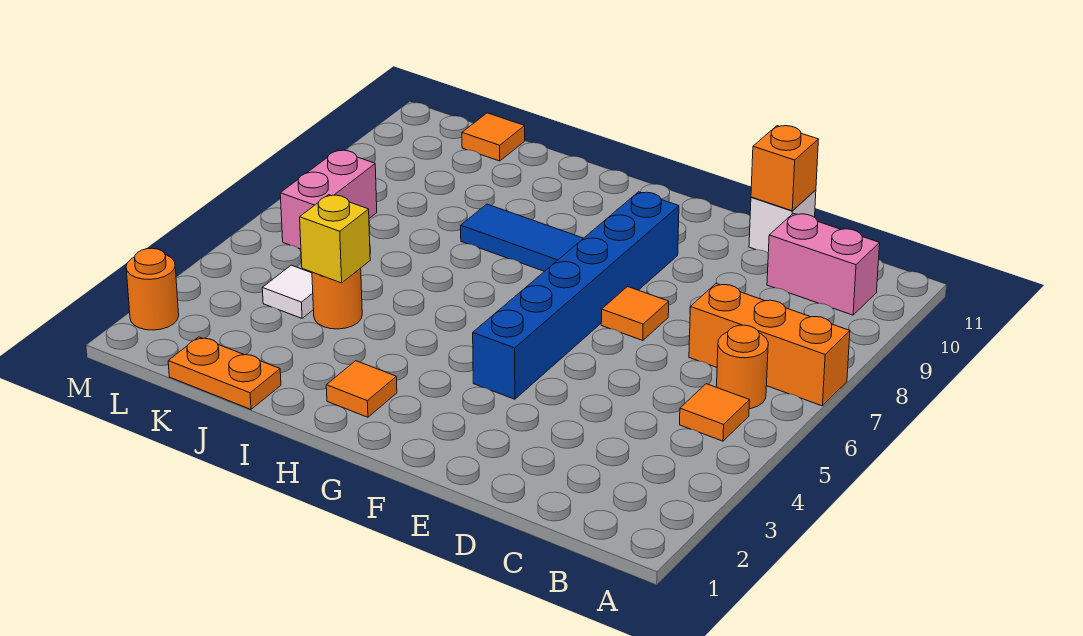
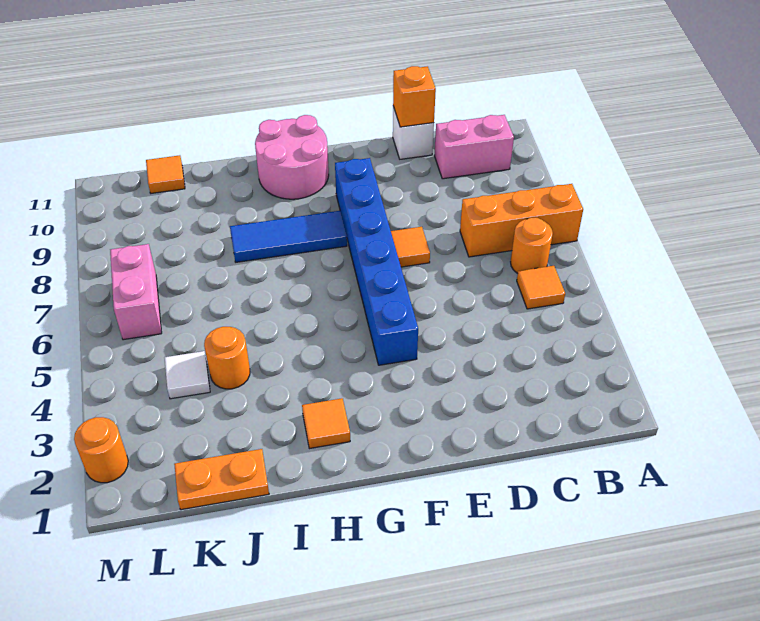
none -> pink 2x2 round brick [255,115,329,199]
yellow 1x1 brick [300,195,370,283] -> none

